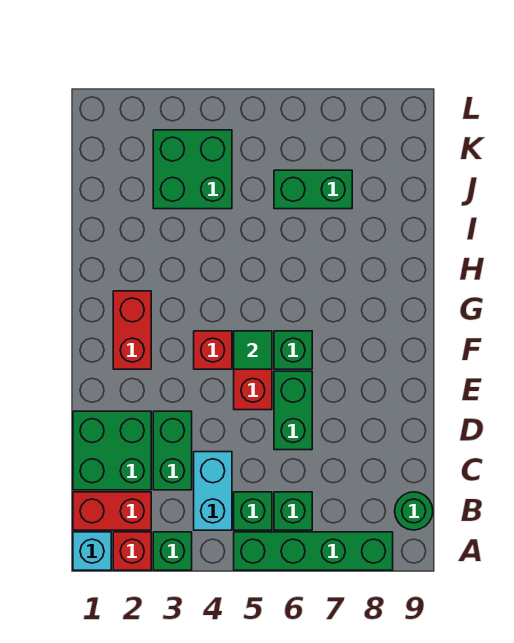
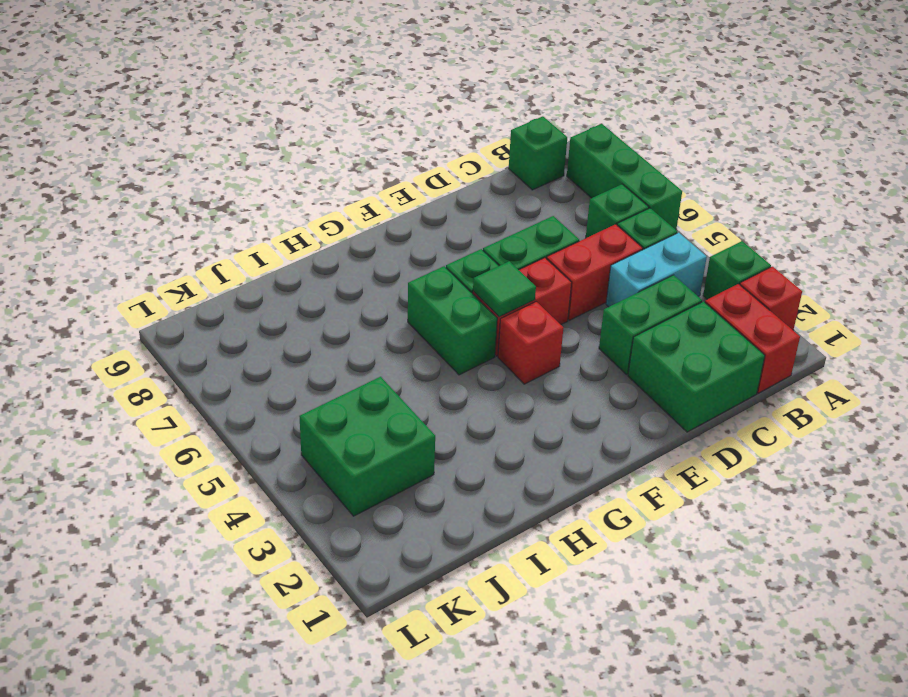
cyan 1x1 brick [73,532,111,570] -> none
green 1x4 brick [234,532,393,570] -> green 1x3 brick [567,124,682,230]
green 1x1 round brick [395,492,433,530] -> green 1x1 brick [509,116,567,190]
red 1x2 brick [113,291,151,369] -> red 1x2 brick moved to [547,224,643,320]
green 1x2 brick [274,170,352,209] -> green 1x2 brick moved to [408,266,497,375]

